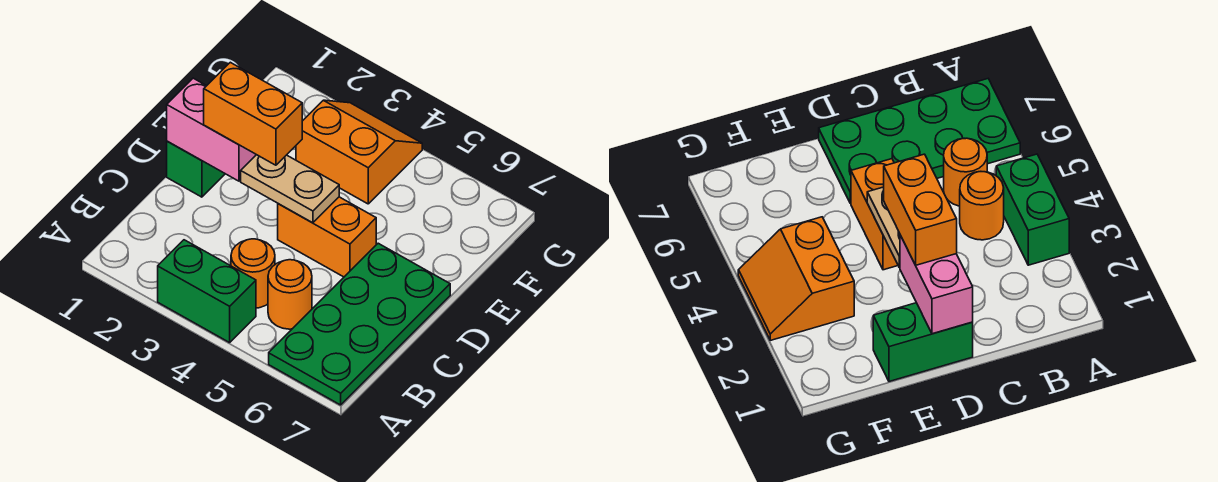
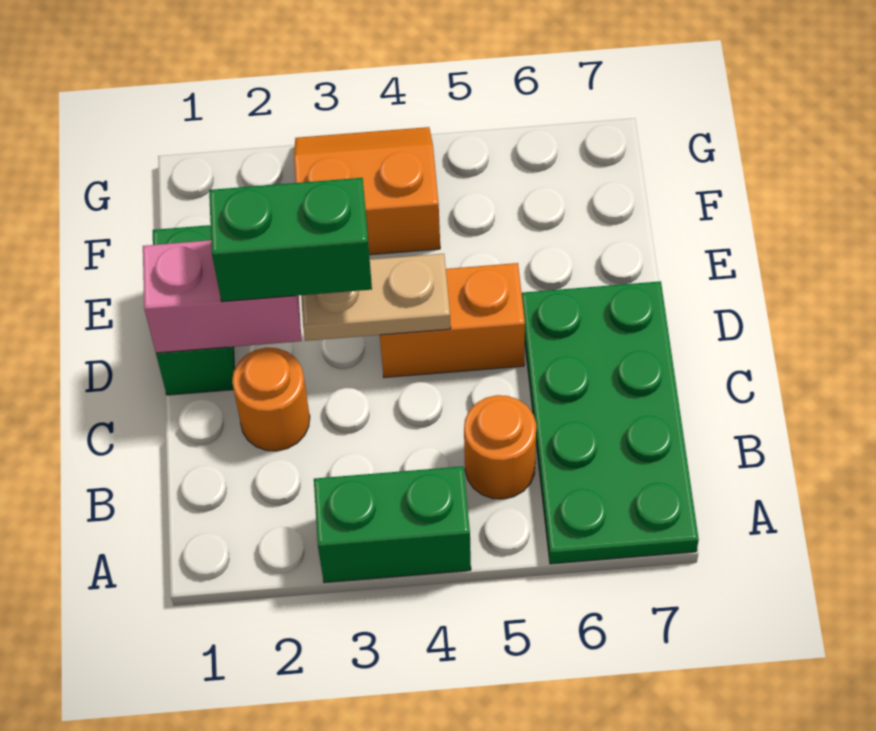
orange 1x1 round brick [231,239,275,308] -> orange 1x1 round brick moved to [232,348,310,451]
orange 1x2 brick [204,62,302,165] -> green 1x2 brick [209,178,372,302]

